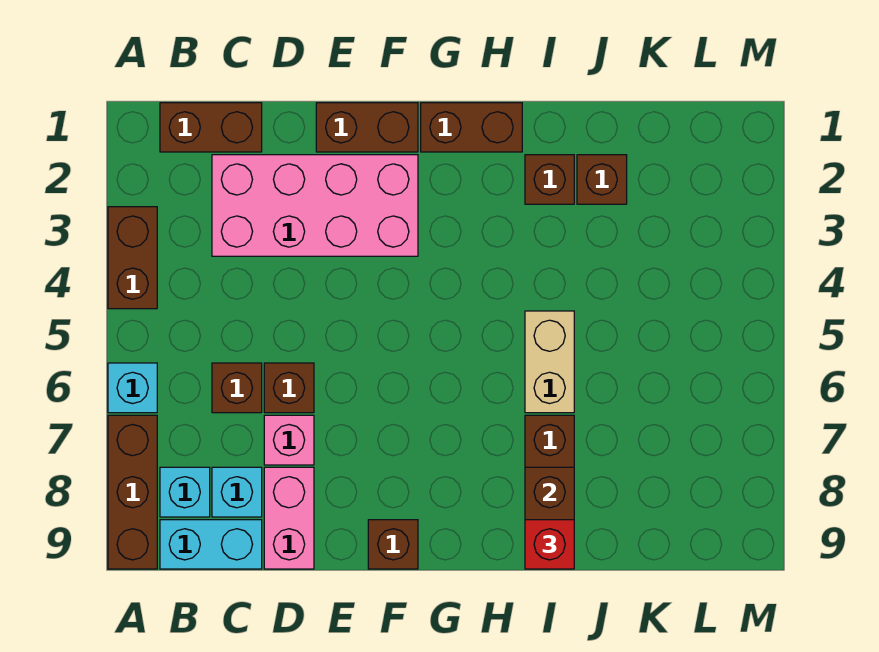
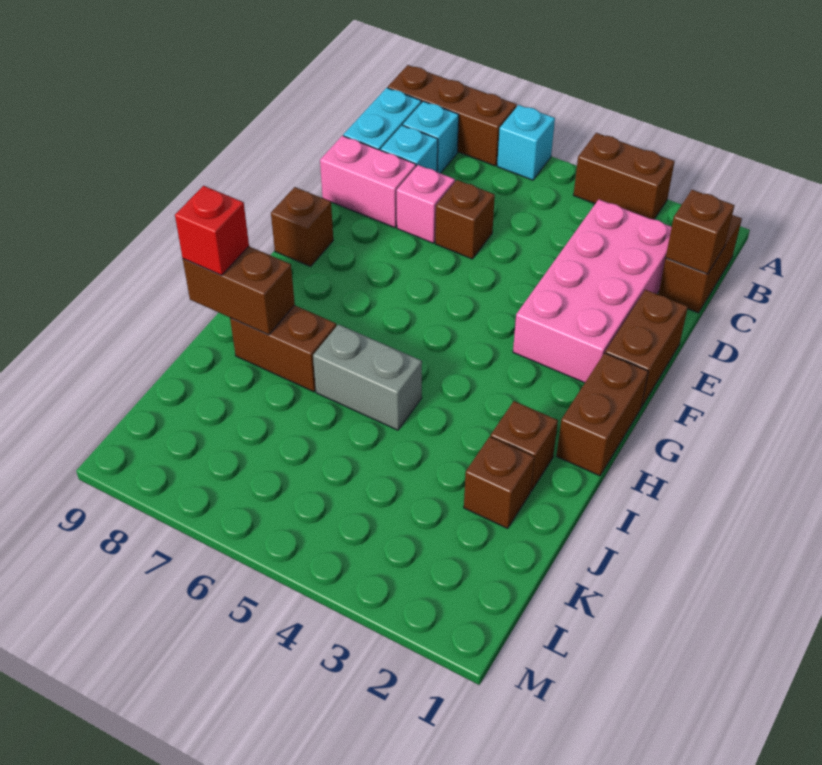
brown 1x1 brick [212,363,262,413] -> brown 1x1 brick moved to [666,190,734,274]
tan 1x2 brick [525,311,574,413] -> grey 1x2 brick [313,324,422,430]

